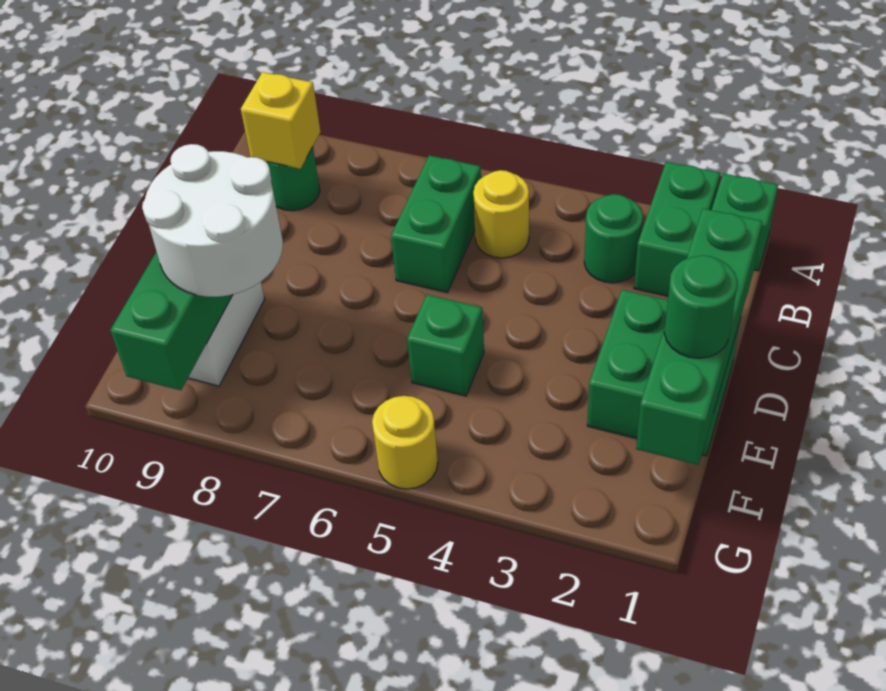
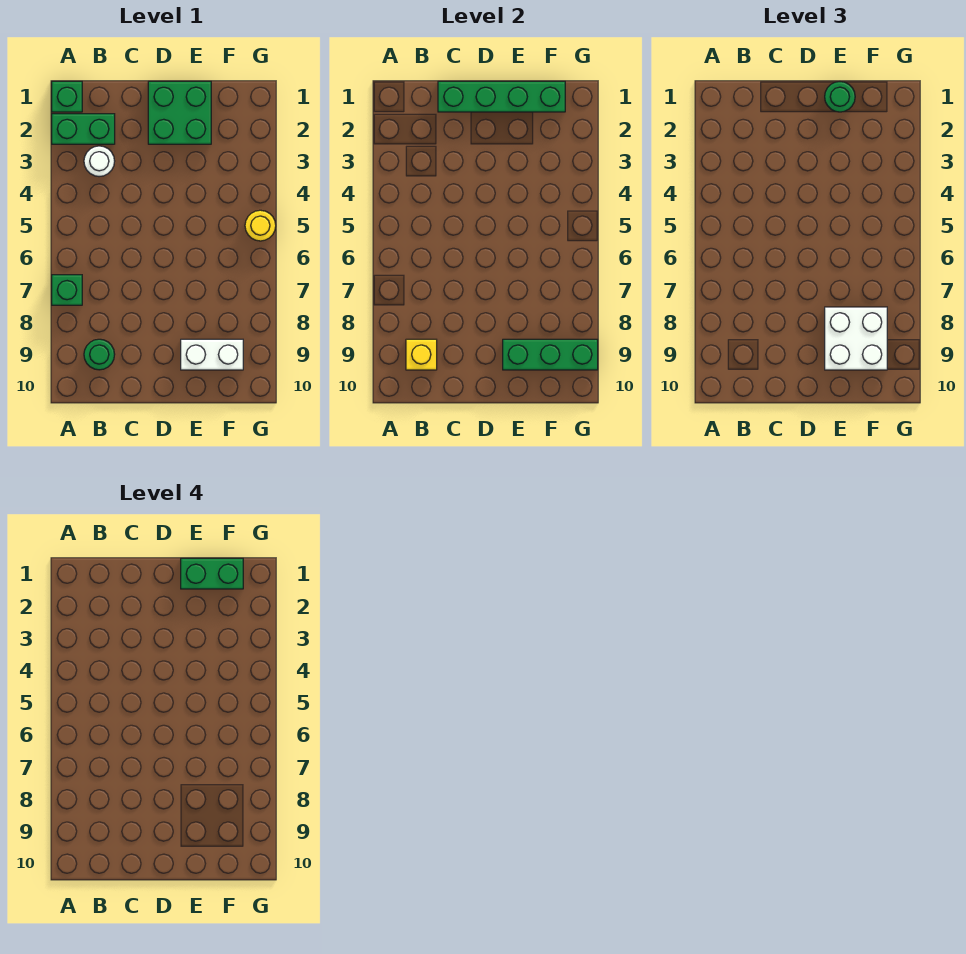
green 1x1 round brick [584,194,643,283] -> white 1x1 round brick [84,146,115,177]
yellow 1x1 round brick [473,170,529,258] -> none
green 1x2 brick [391,155,481,293] -> green 1x2 brick moved to [181,558,243,589]
green 1x1 brick [407,295,484,396] -> green 1x1 brick moved to [52,275,82,305]
white 2x2 round brick [142,144,283,297] -> white 2x2 brick [825,307,887,370]

